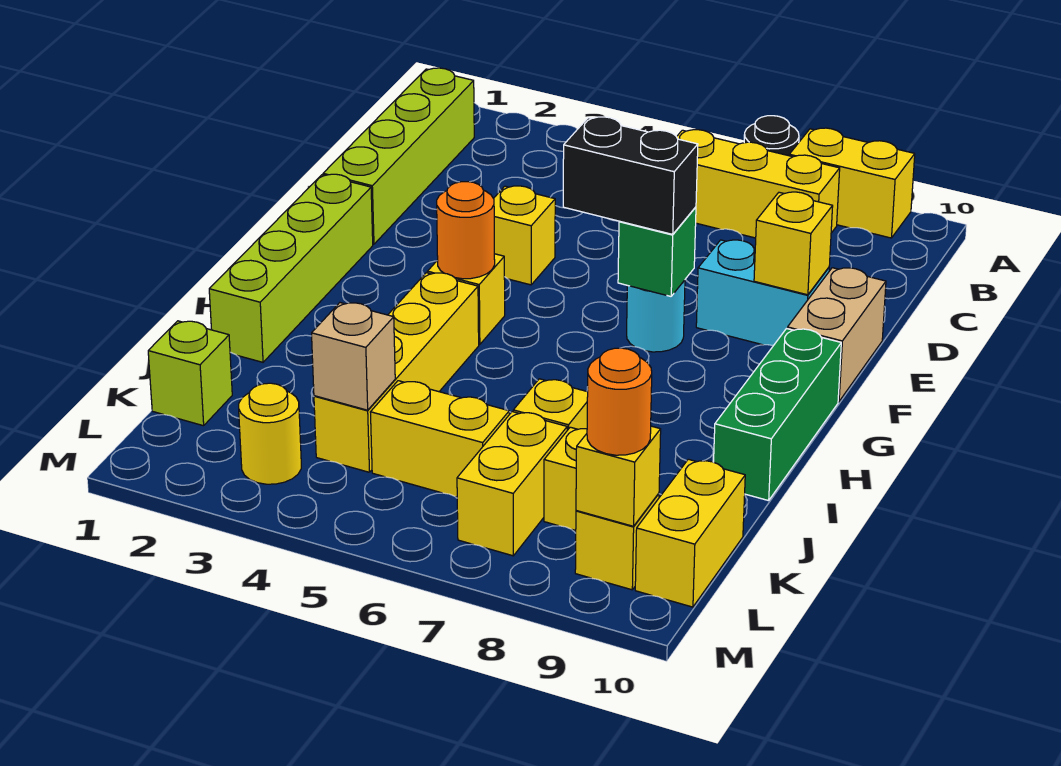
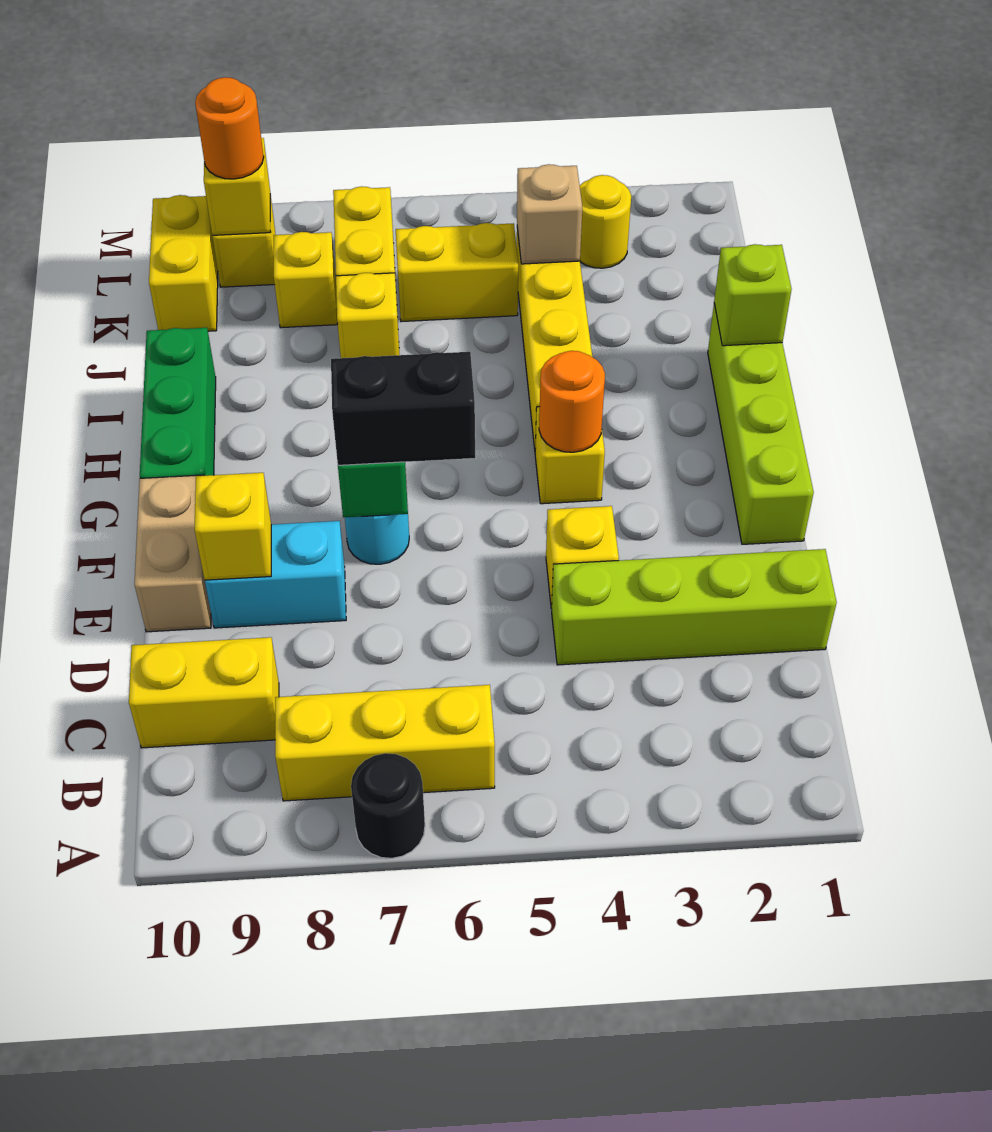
yellow 1x2 brick [789,128,915,238] -> yellow 1x2 brick moved to [129,637,279,748]
lime 1x4 brick [323,68,474,244] -> lime 1x4 brick turned to [552,549,837,665]
lime 1x1 brick [148,321,232,426] -> lime 1x1 brick moved to [714,244,792,346]

